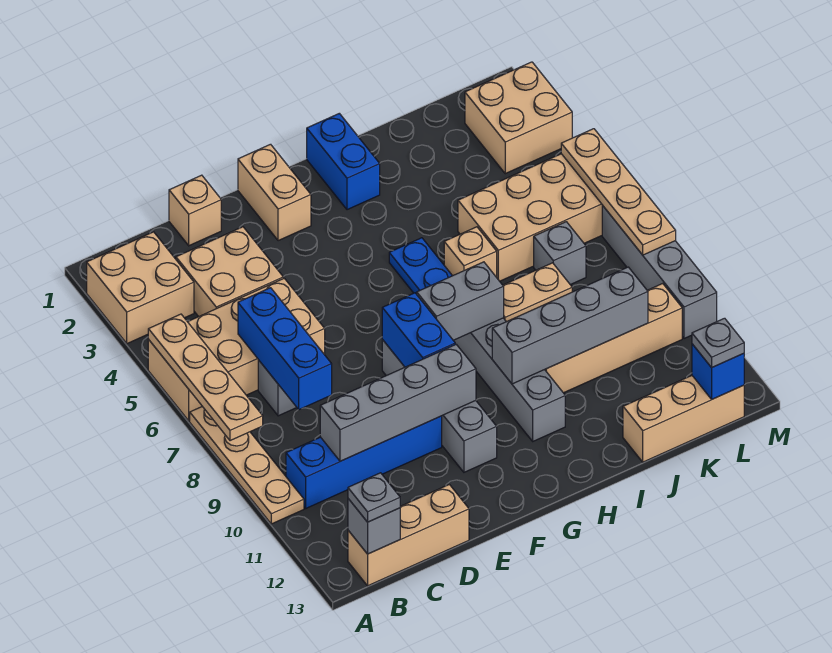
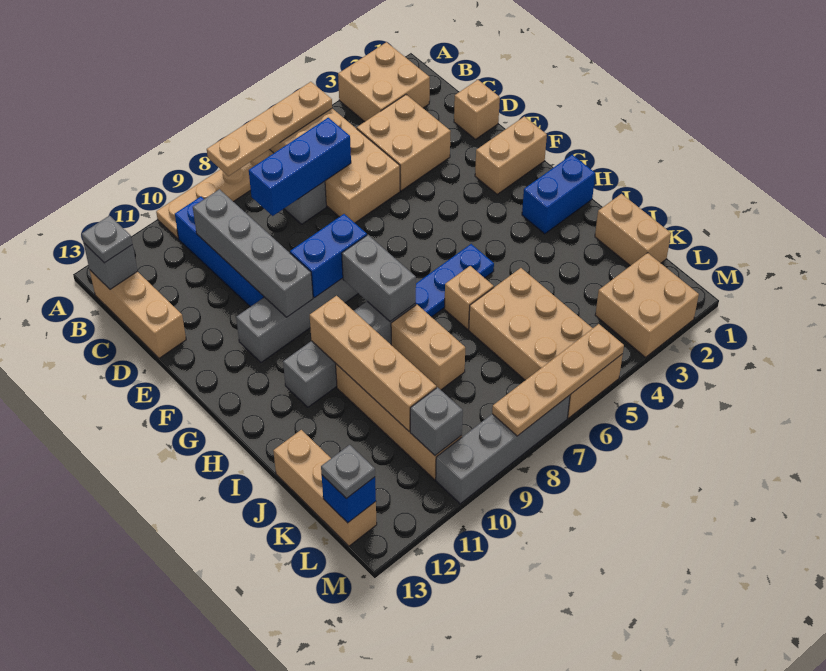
grey 1x4 brick [492,267,648,384] -> tan 1x4 brick [310,296,436,431]
none -> tan 1x2 brick [595,194,671,266]
grey 1x1 brick [534,222,586,285] -> grey 1x1 brick moved to [410,387,463,455]

